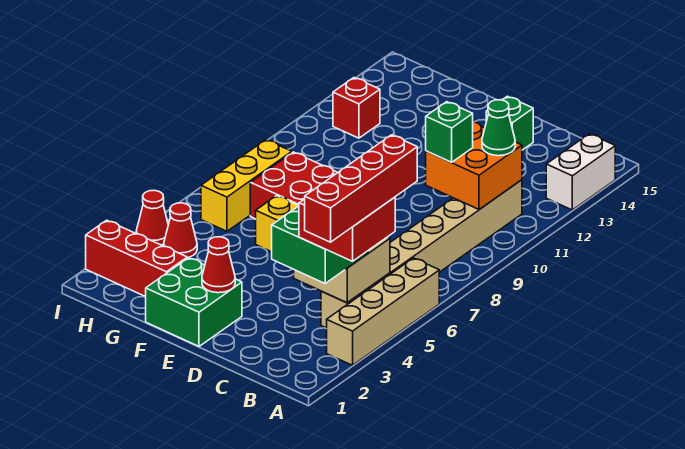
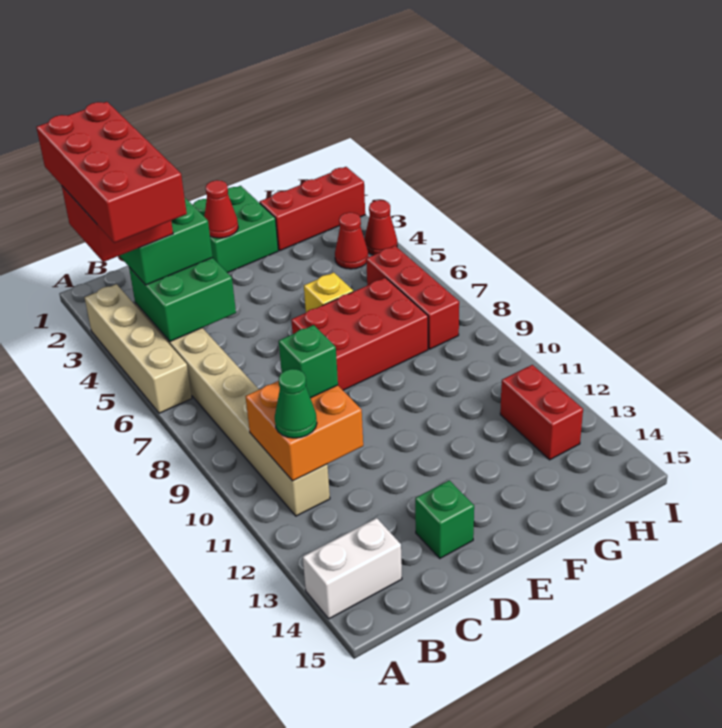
red 1x4 brick [305,135,417,242] -> red 2x4 brick [36,102,187,243]
white 1x2 brick [546,134,615,210] -> white 1x2 brick turned to [303,518,402,619]
tan 2x2 brick [294,237,390,303] -> green 2x2 brick [129,258,236,341]
yellow 1x3 brick [201,140,292,231] -> red 1x3 brick [366,246,459,349]
red 1x1 brick [333,78,380,138] -> red 1x2 brick [500,365,583,460]

